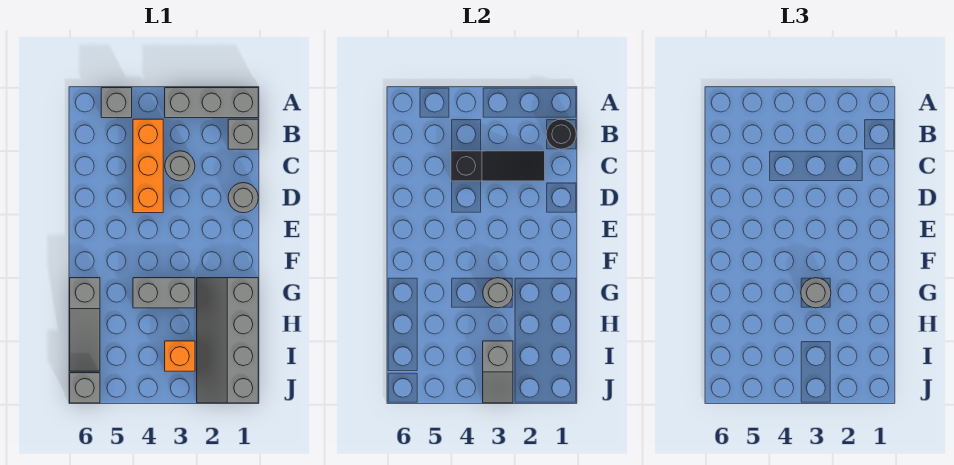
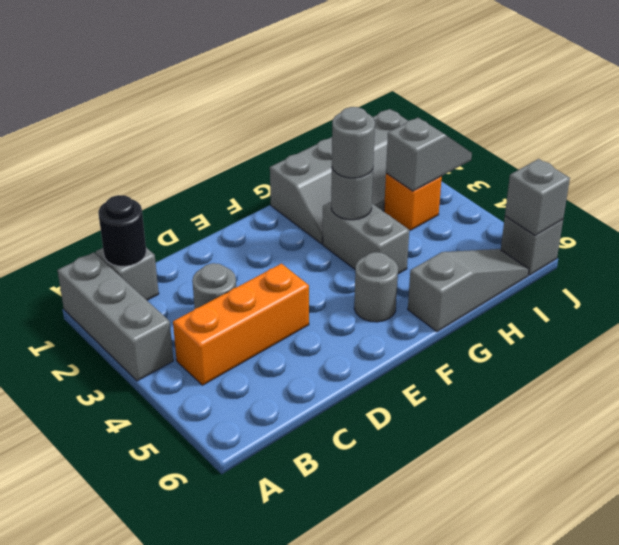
grey 1x1 brick [101,88,132,118] -> grey 1x1 brick moved to [505,159,570,235]
black 1x3 slope [451,151,545,181] -> none
grey 1x1 round brick [228,183,258,213] -> grey 1x1 round brick moved to [354,252,398,322]

